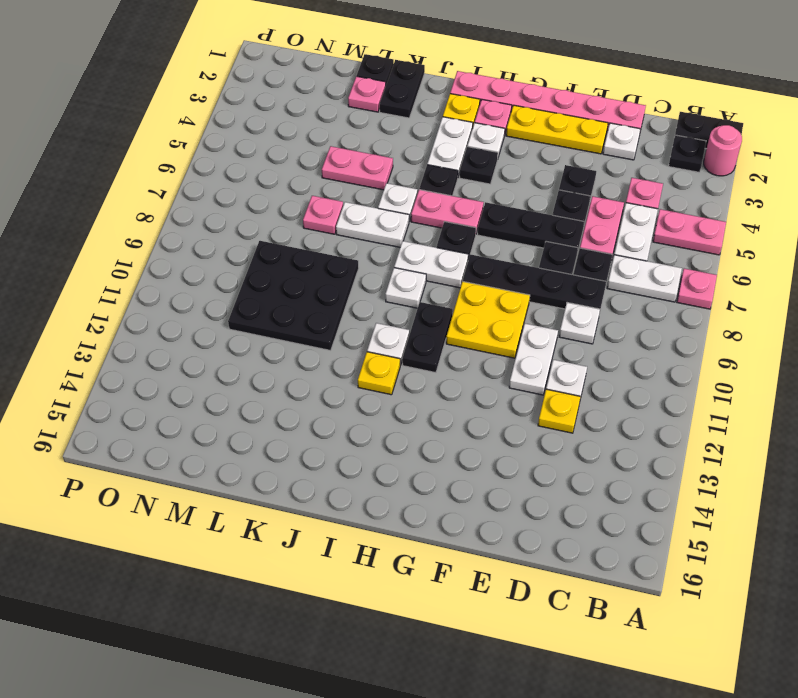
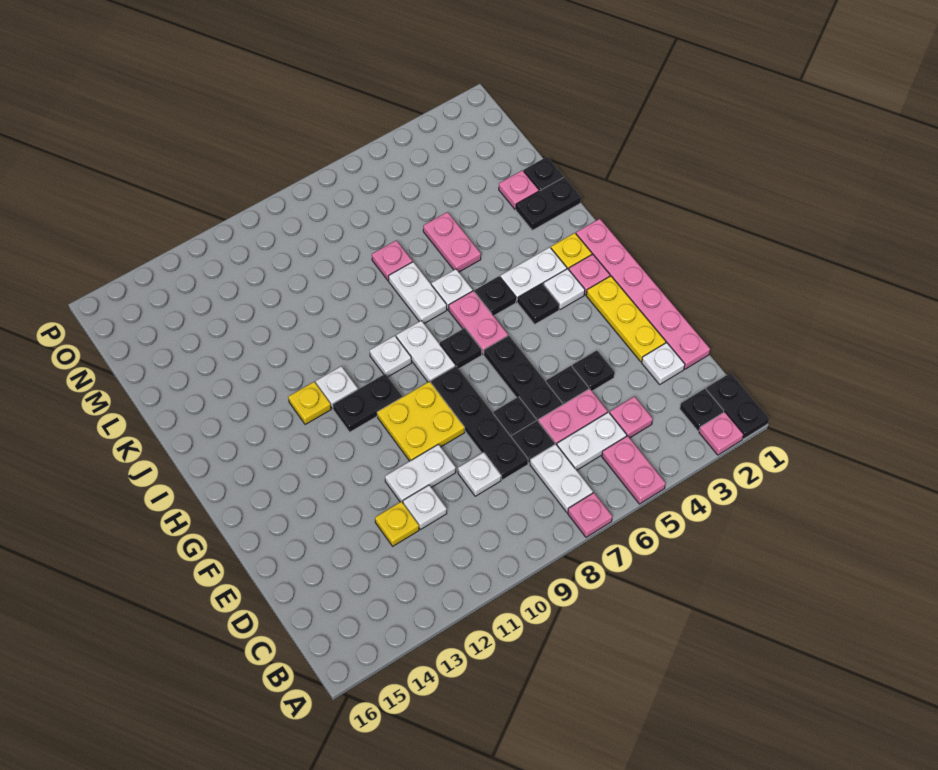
pink 1x1 round brick [704,125,742,176] -> pink 1x1 plate [699,412,744,455]
black 3x3 plate [228,241,359,351] -> none

